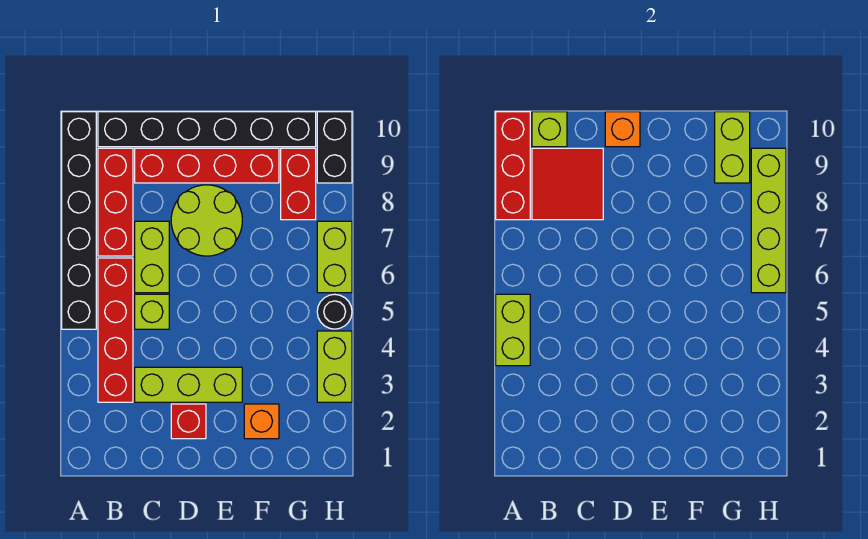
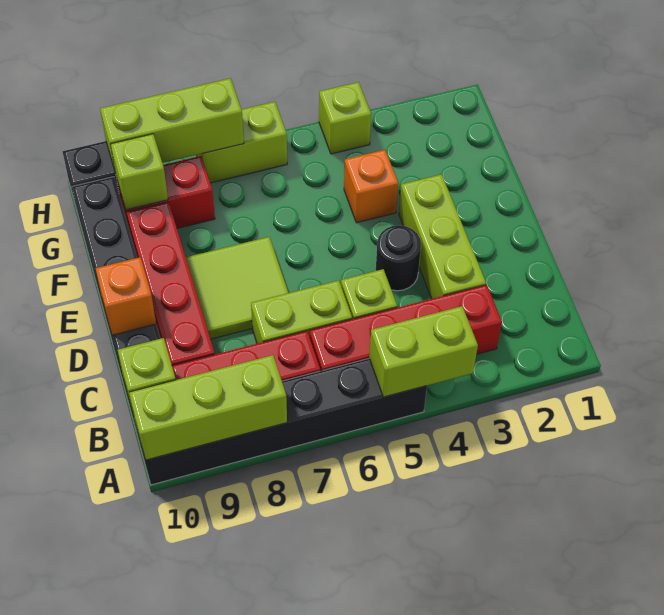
red 1x3 brick [496,112,530,220] -> lime 1x3 brick [129,355,287,460]
red 2x2 tile [532,148,603,220] -> none
red 1x1 brick [171,404,206,439] -> none
lime 2x2 round brick [171,185,242,256] -> lime 2x2 tile [186,237,288,339]
orange 1x1 brick [244,404,279,439] -> orange 1x1 brick moved to [344,150,398,223]
lime 1x2 brick [715,112,750,183] -> lime 1x1 brick [110,134,168,210]
lime 1x2 brick [317,331,352,402] -> lime 1x1 brick [319,82,371,154]
black 1x1 round brick [317,294,352,329] -> black 1x1 round brick moved to [376,225,421,291]
lime 1x4 brick [751,148,786,293] -> lime 1x3 brick [100,78,244,170]

